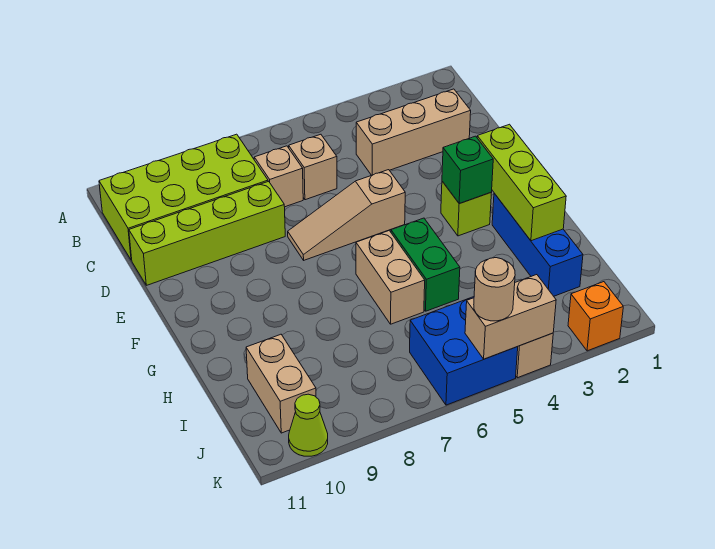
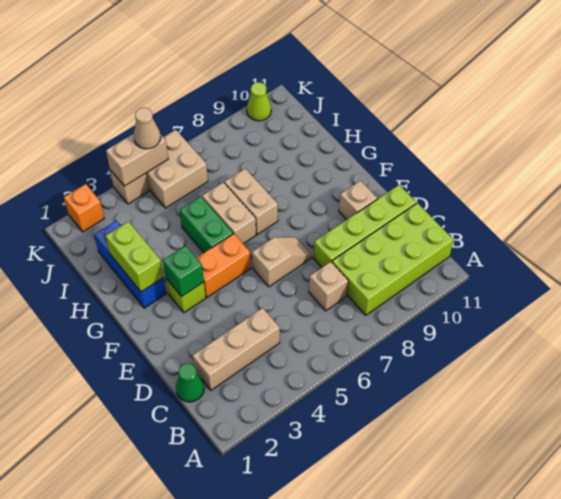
none -> green 1x1 cone [176,363,204,402]
tan 1x1 brick [289,134,337,200] -> tan 1x1 brick moved to [339,181,377,220]
tan 1x3 slope [288,170,405,260] -> tan 1x2 slope [252,237,312,287]
lime 1x3 brick [477,124,566,241] -> lime 1x2 brick [106,222,164,292]
none -> orange 1x2 brick [197,234,251,297]
tan 1x2 brick [246,334,316,433] -> tan 1x2 brick moved to [224,169,278,234]
blue 2x2 brick [410,297,518,405] -> tan 2x2 brick [146,130,208,208]
tan 1x1 round brick [474,258,515,321] -> tan 1x1 cone [134,108,161,149]

